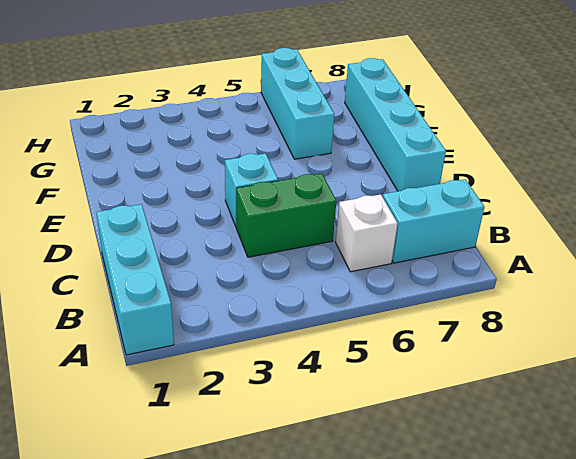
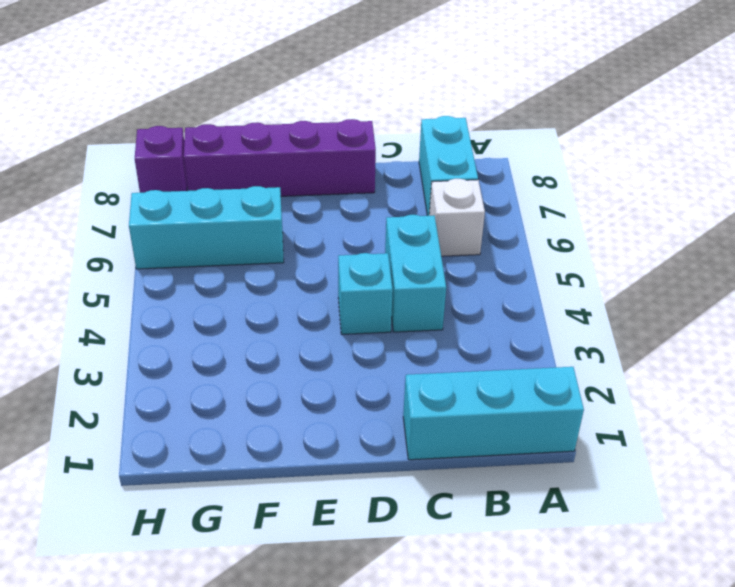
green 1x2 brick [236,173,336,257] -> cyan 1x2 brick [385,215,446,332]
cyan 1x4 brick [345,58,446,191] -> purple 1x4 brick [184,119,376,196]
none -> purple 1x1 brick [135,126,187,193]

